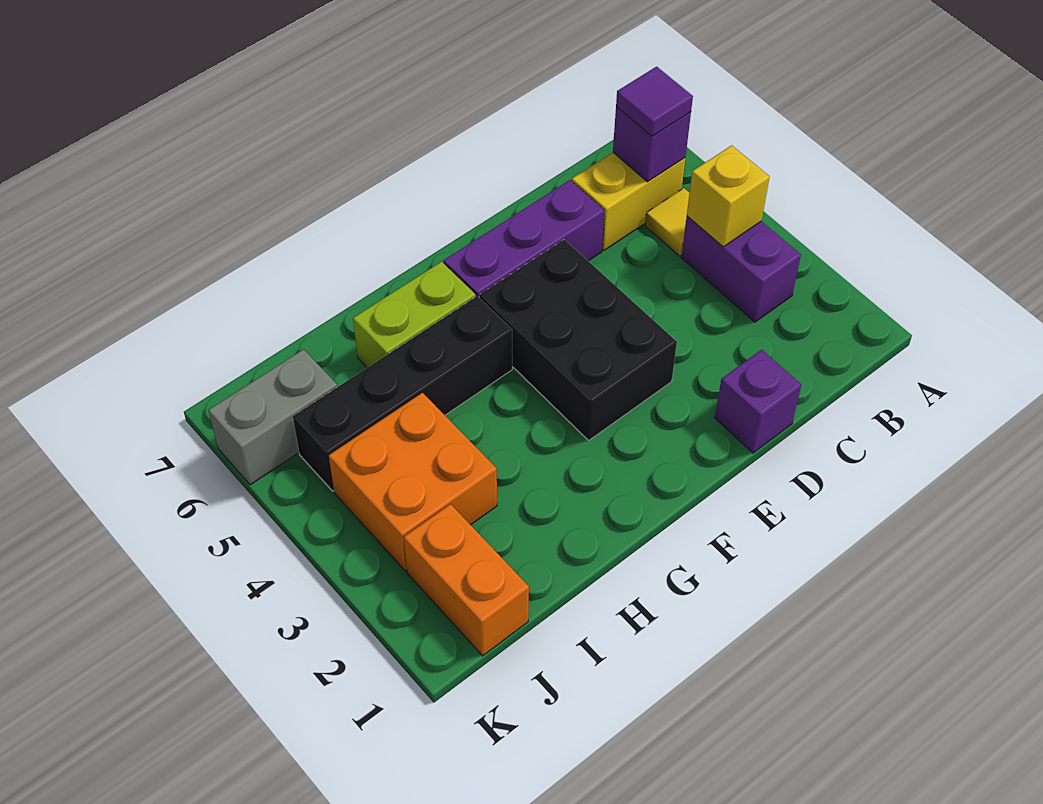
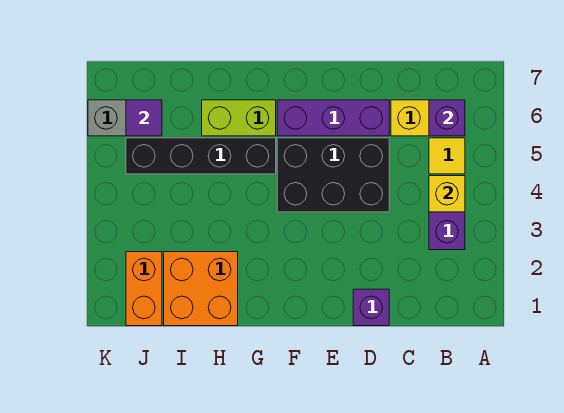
purple 1x1 tile [616,67,693,136] -> purple 1x1 tile moved to [126,100,162,136]
black 2x3 brick [479,239,677,440] -> black 2x3 brick turned to [277,138,389,212]
orange 2x2 brick [329,393,497,571] -> orange 2x2 brick moved to [164,252,238,326]

